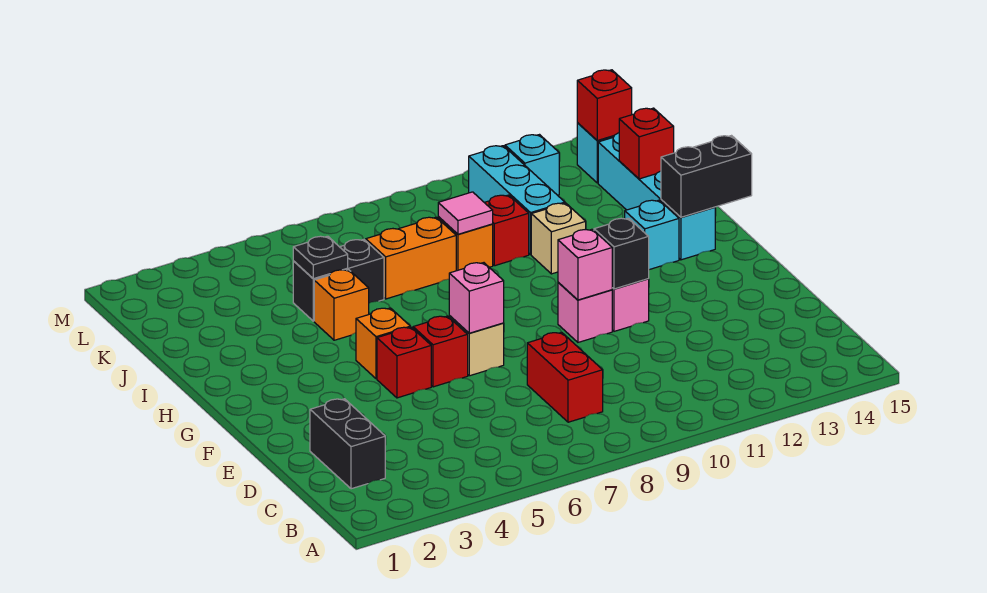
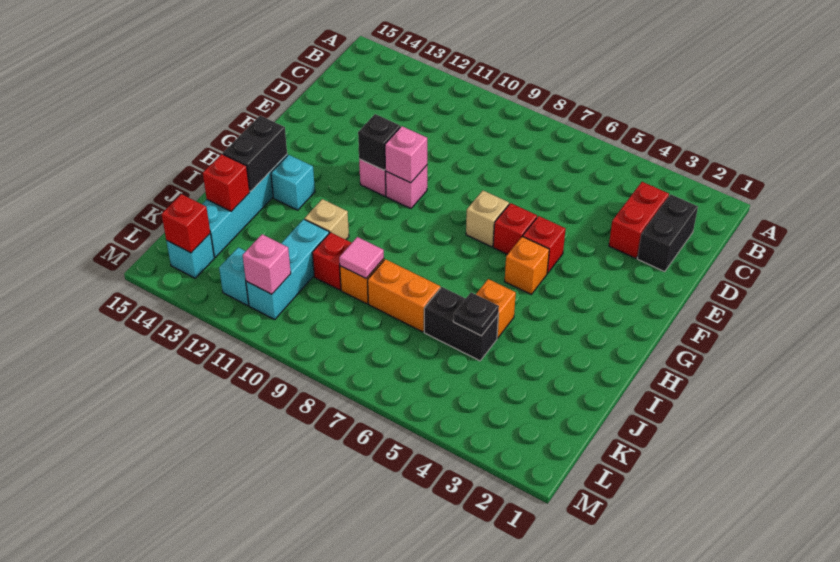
red 1x2 brick [527,332,603,422] -> red 1x2 brick moved to [609,182,669,258]
pink 1x1 brick [449,263,504,333] -> pink 1x1 brick moved to [243,234,291,294]
black 1x2 brick [661,136,752,217] -> black 1x2 brick turned to [223,116,287,191]

